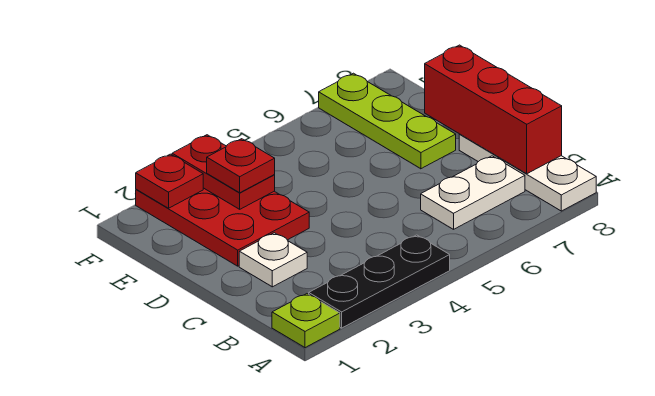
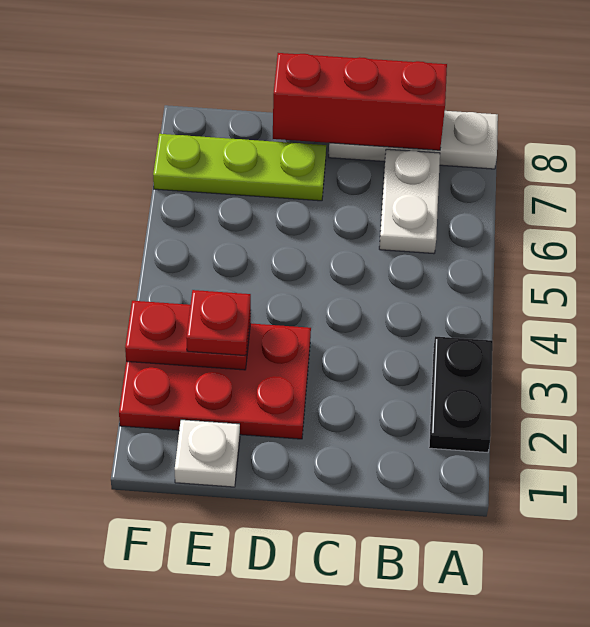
lime 1x1 plate [272,294,340,348] -> none
black 1x3 plate [309,235,450,328] -> black 1x2 plate [429,336,493,452]
white 1x1 plate [239,233,307,287] -> white 1x1 plate moved to [175,420,240,487]
red 1x1 plate [136,154,203,208] -> none

